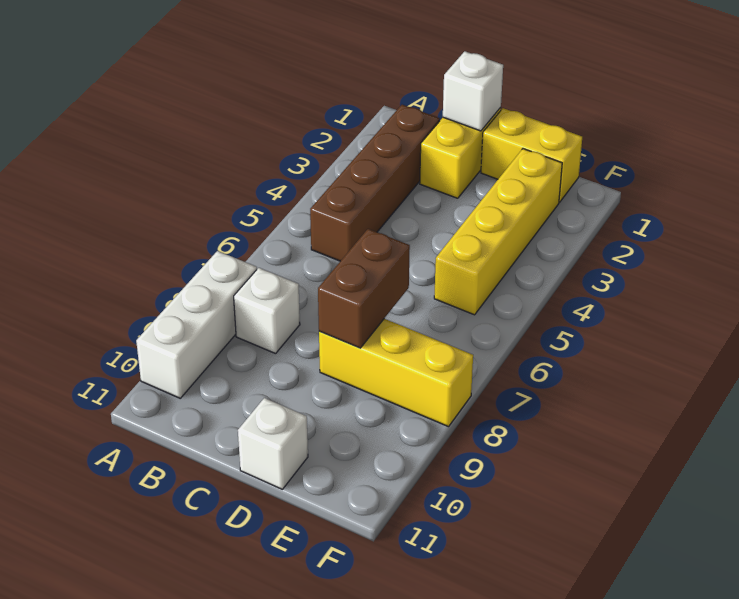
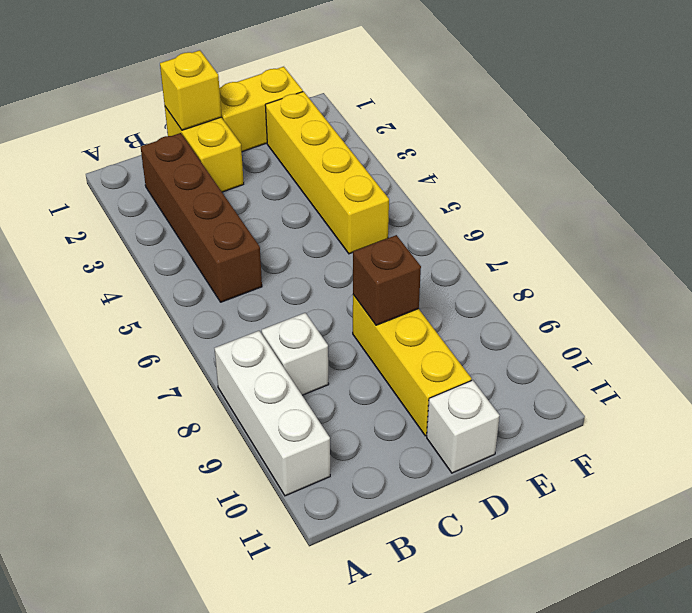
white 1x1 brick [443,51,503,131] -> yellow 1x1 brick [160,50,222,130]
brown 1x2 brick [318,229,410,348] -> brown 1x1 brick [353,235,421,325]
yellow 1x3 brick [319,319,473,427] -> yellow 1x3 brick turned to [353,295,472,436]

